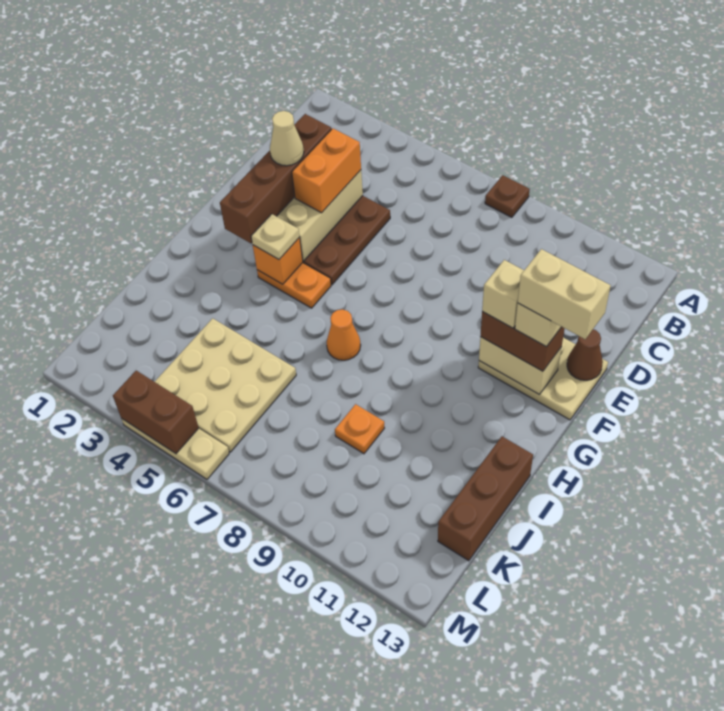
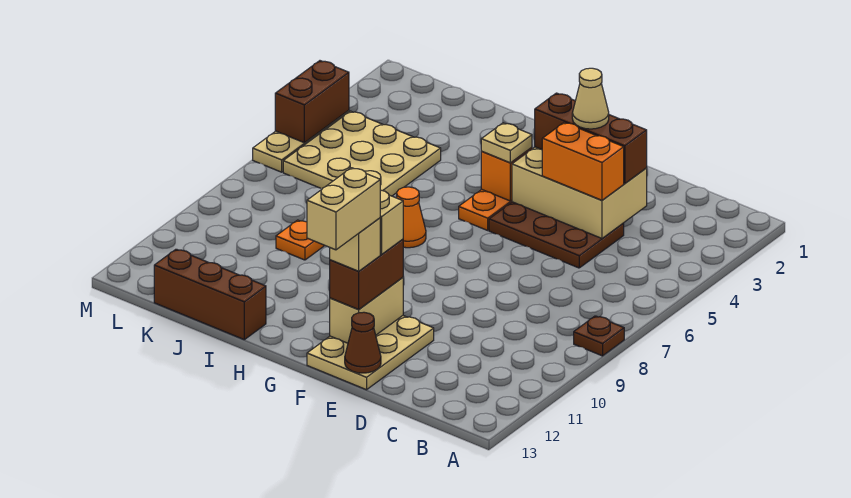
brown 1x4 brick [220,114,331,243] -> brown 1x3 brick [535,93,647,184]

